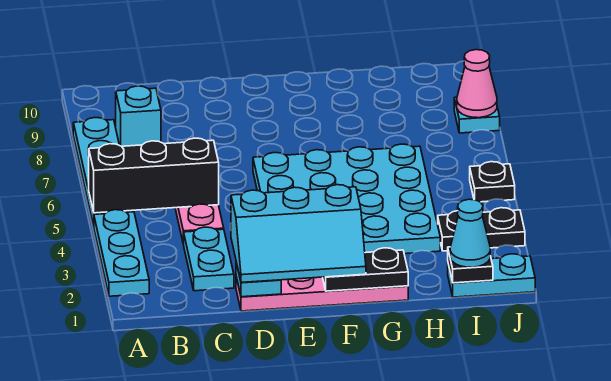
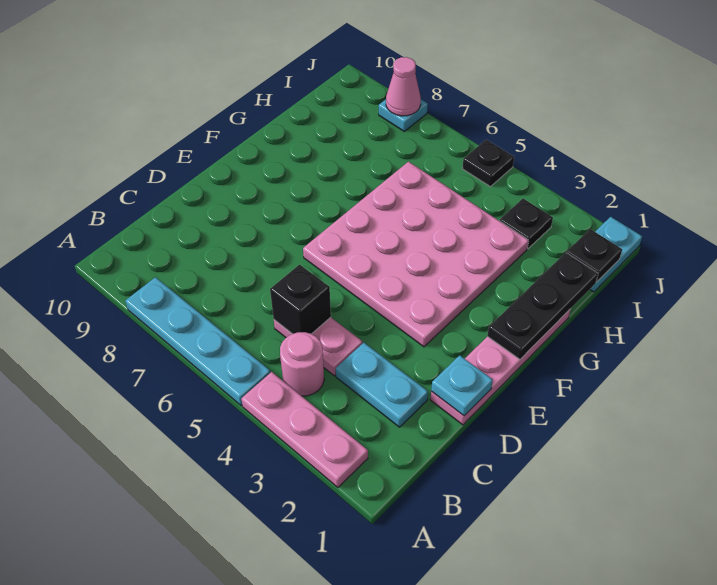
cyan 1x3 plate [94,210,149,296] -> pink 1x3 plate [241,372,368,487]
black 1x3 brick [89,138,219,213] -> black 1x1 brick [270,265,331,334]
none -> pink 1x1 round brick [280,332,324,396]
cyan 1x1 brick [116,86,161,146] -> none
cyan 2x3 slope [231,185,366,282] -> none
cyan 4x4 plate [253,144,440,254] -> pink 4x4 plate [303,162,529,347]
black 1x2 plate [323,248,408,291] -> black 1x3 plate [487,253,598,359]
cyan 1x1 cone [450,199,490,267] -> none
black 1x2 plate [438,208,525,251] -> black 1x1 plate [500,199,553,249]

